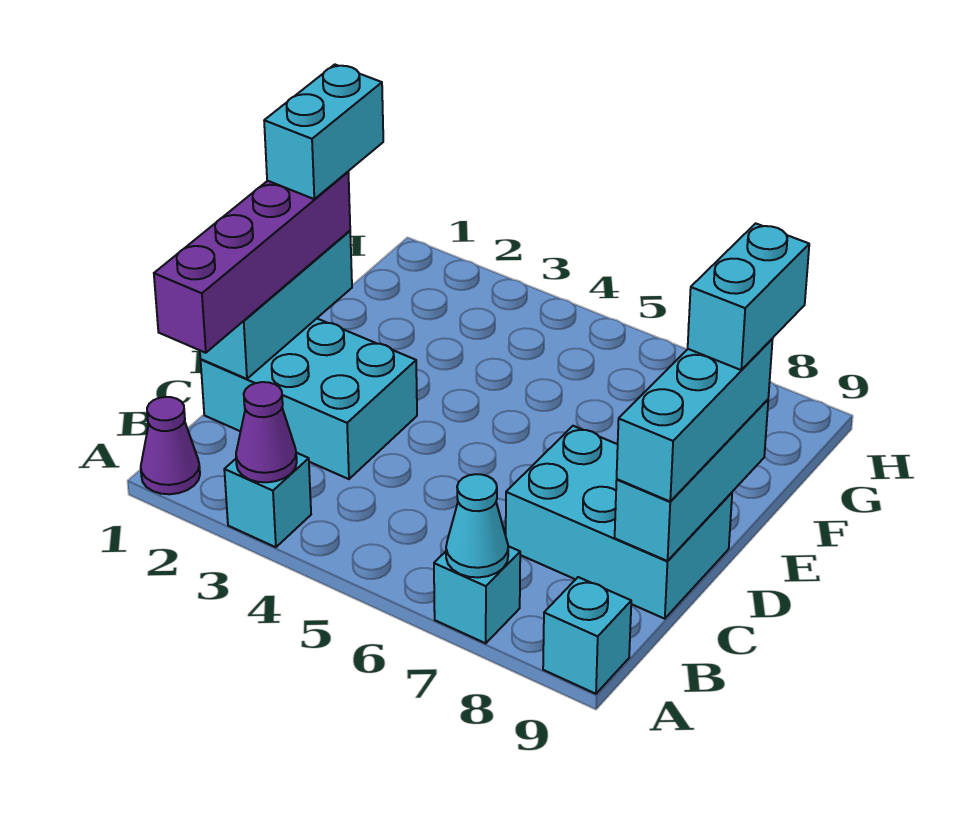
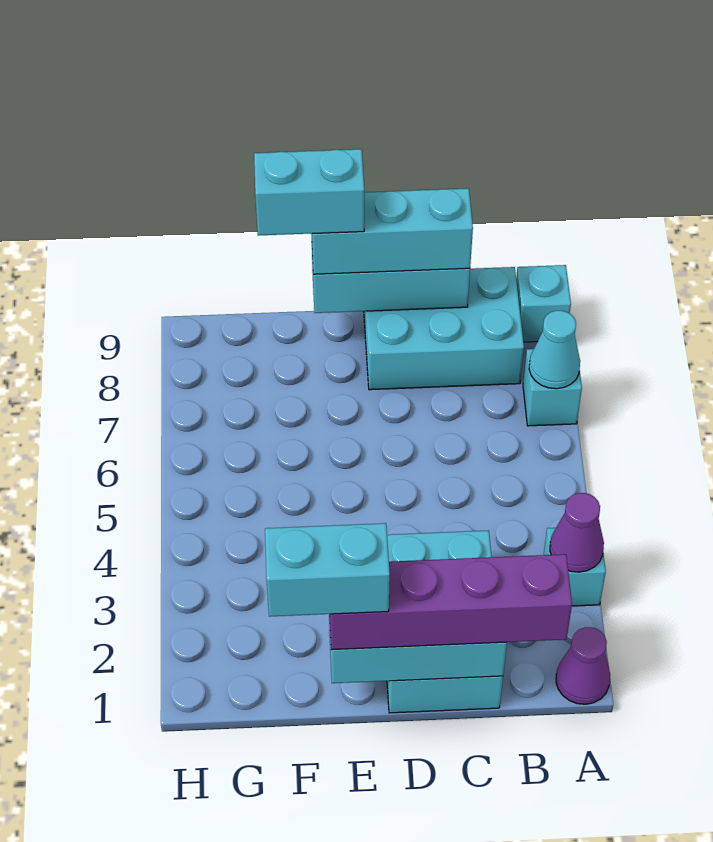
cyan 2x3 brick [506,426,732,619] -> cyan 2x3 brick turned to [364,267,524,390]

